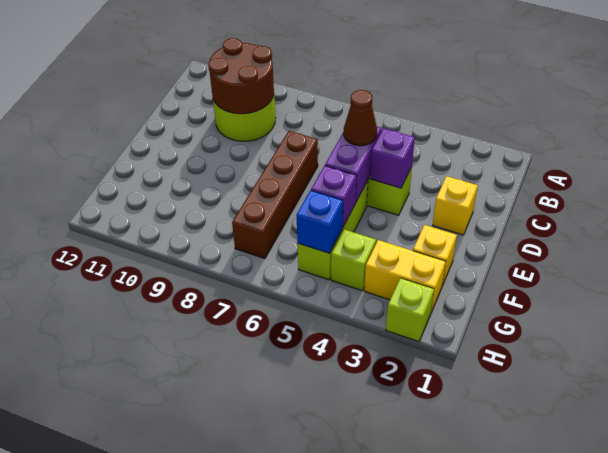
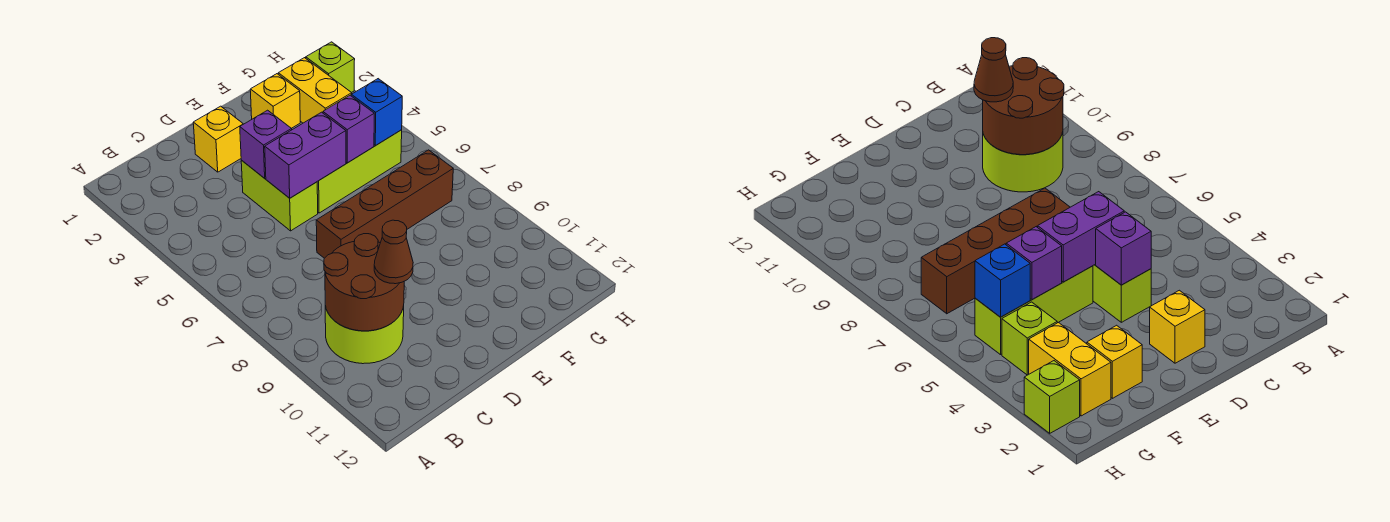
brown 1x1 cone [344,90,377,146] -> brown 1x1 cone moved to [374,220,413,284]

